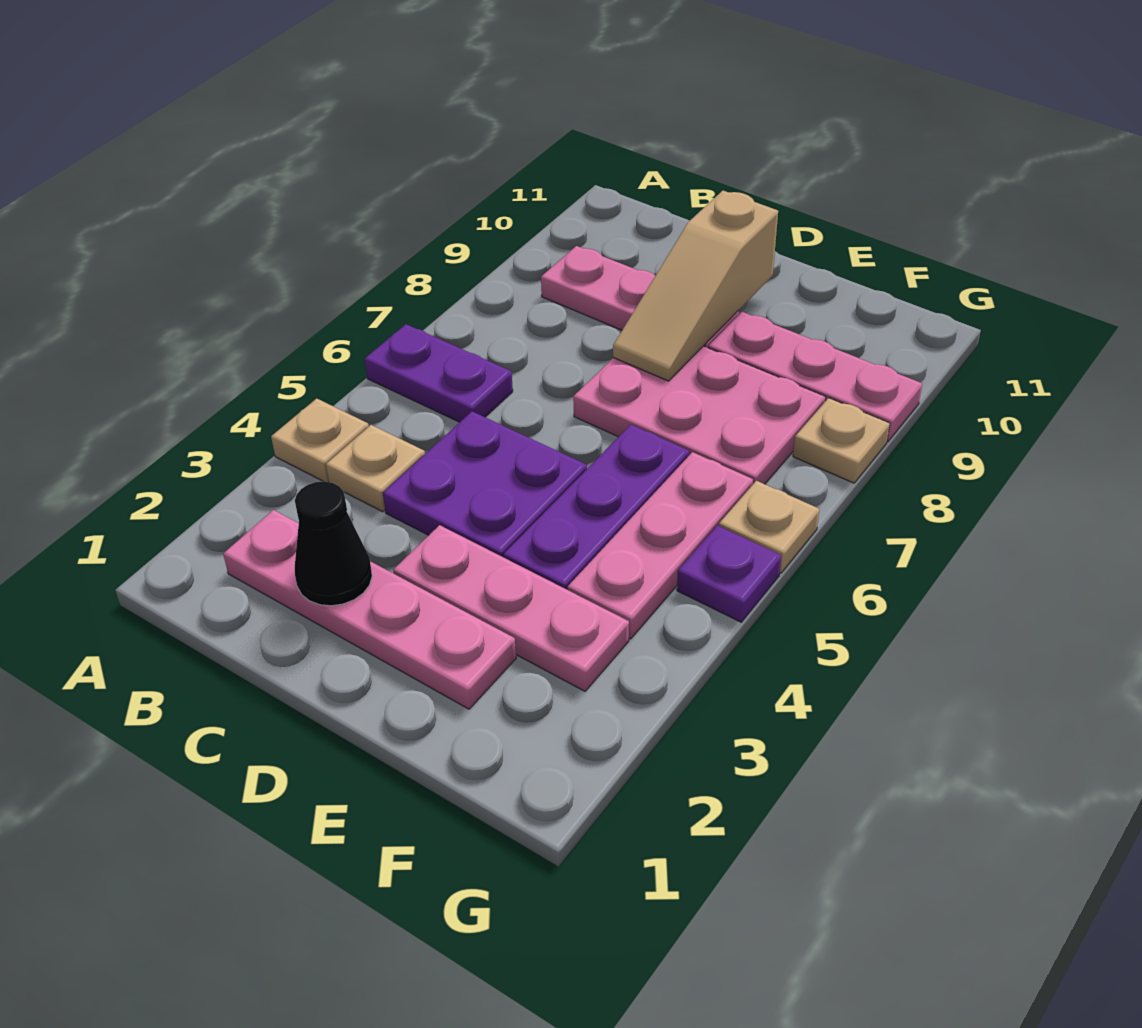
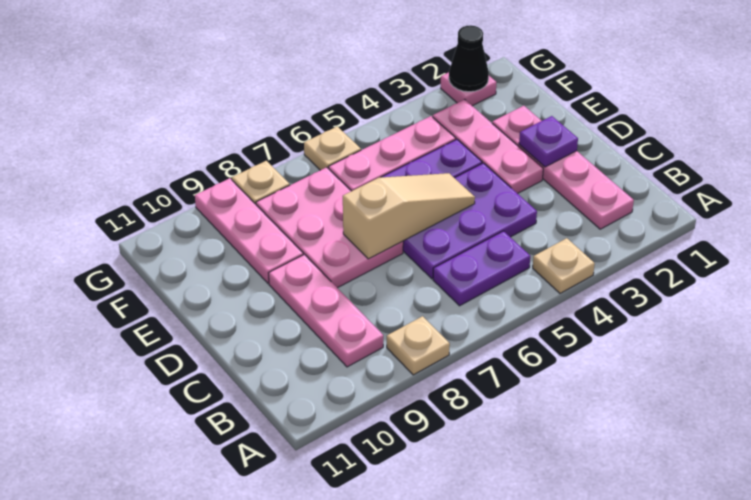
purple 1x2 plate [365,324,513,422] -> purple 1x2 plate turned to [433,231,530,306]
tan 1x1 plate [326,425,425,512] -> tan 1x1 plate moved to [387,316,450,375]
black 1x1 cone [295,481,372,606] -> black 1x1 cone moved to [449,25,489,92]
purple 2x2 plate [383,412,587,557] -> purple 2x3 plate [403,163,537,279]
tan 1x3 slope [613,191,778,381] -> tan 1x3 slope moved to [343,173,475,259]
none -> pink 1x1 plate [441,72,496,106]
purple 1x1 plate [677,525,781,622] -> purple 1x1 plate moved to [519,116,578,167]

